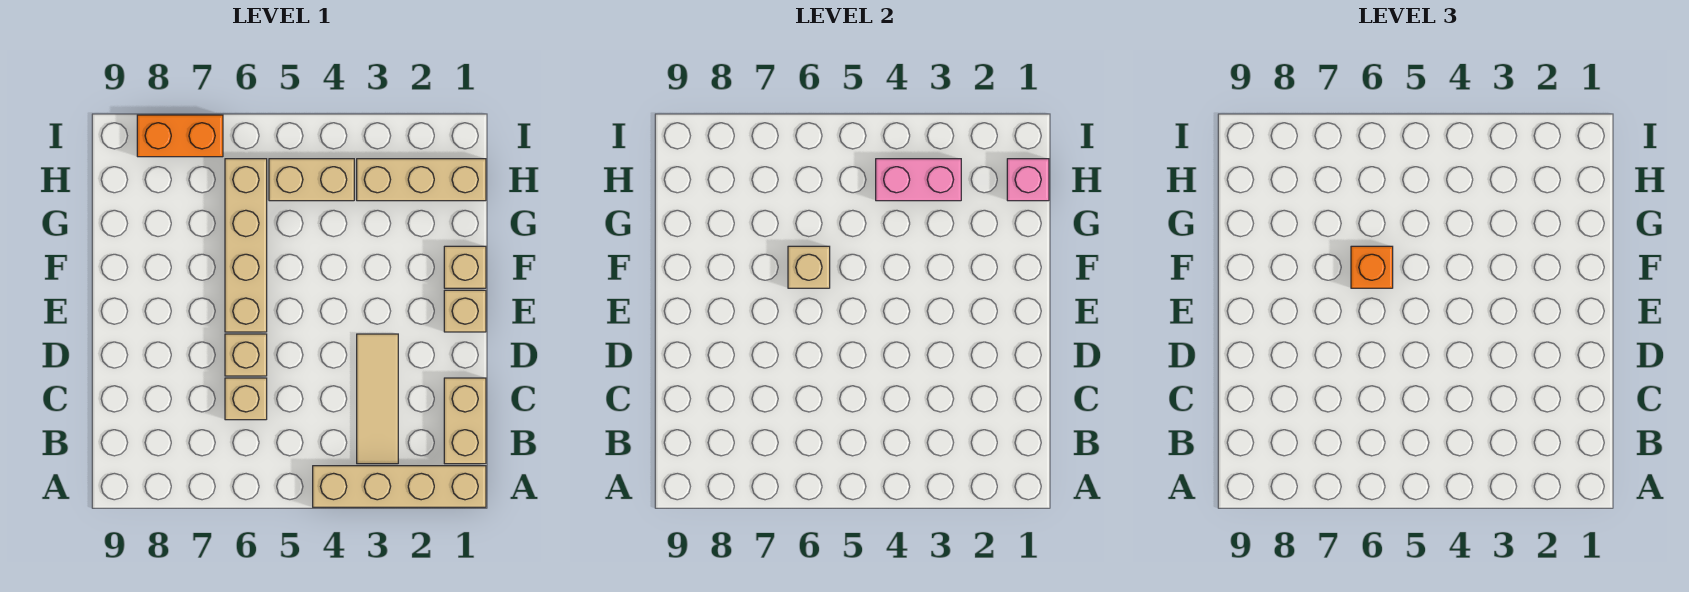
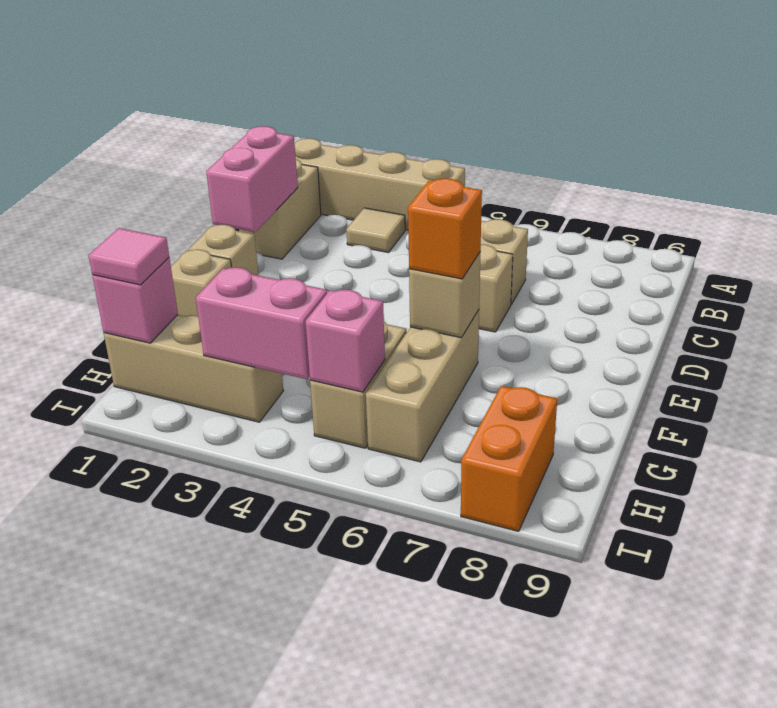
tan 1x3 tile [357,334,398,464] -> tan 1x1 tile [346,208,405,253]
none -> pink 1x2 brick [206,126,298,232]
tan 1x4 brick [225,159,267,332] -> tan 1x3 brick [366,310,479,462]
none -> pink 1x1 tile [89,228,169,285]
tan 1x2 brick [269,159,354,201] -> tan 1x2 brick turned to [310,322,407,448]
none -> pink 1x1 brick [306,290,385,392]
orange 1x2 brick [137,115,223,157] -> orange 1x2 brick turned to [461,386,557,531]

